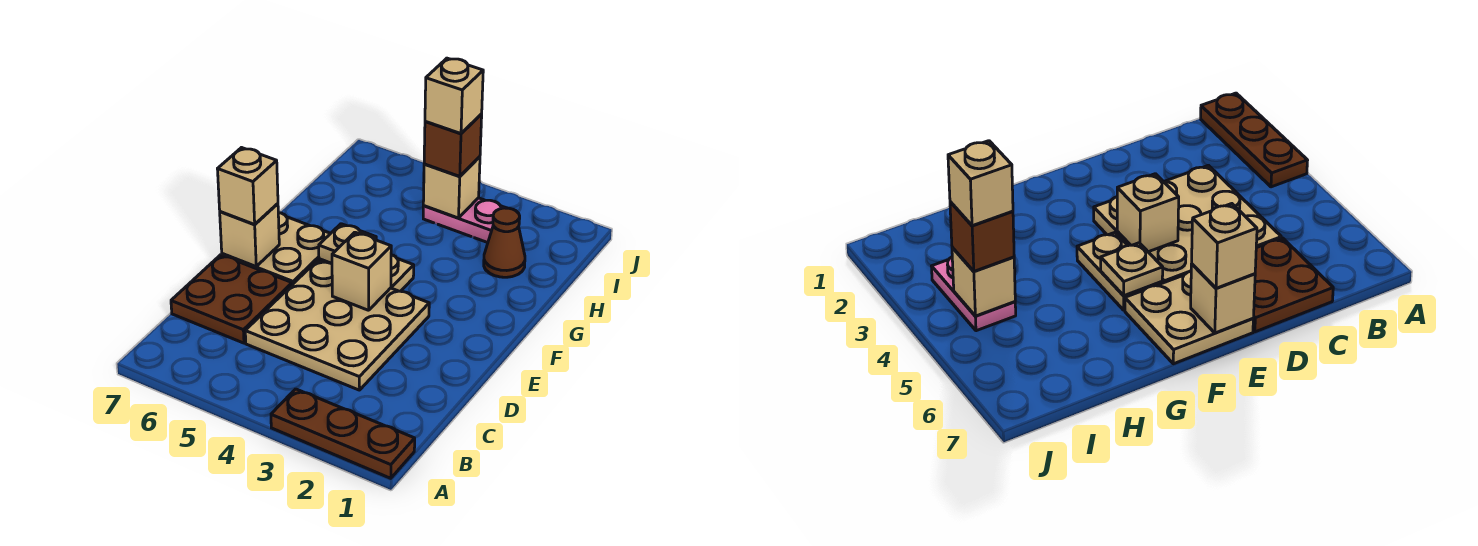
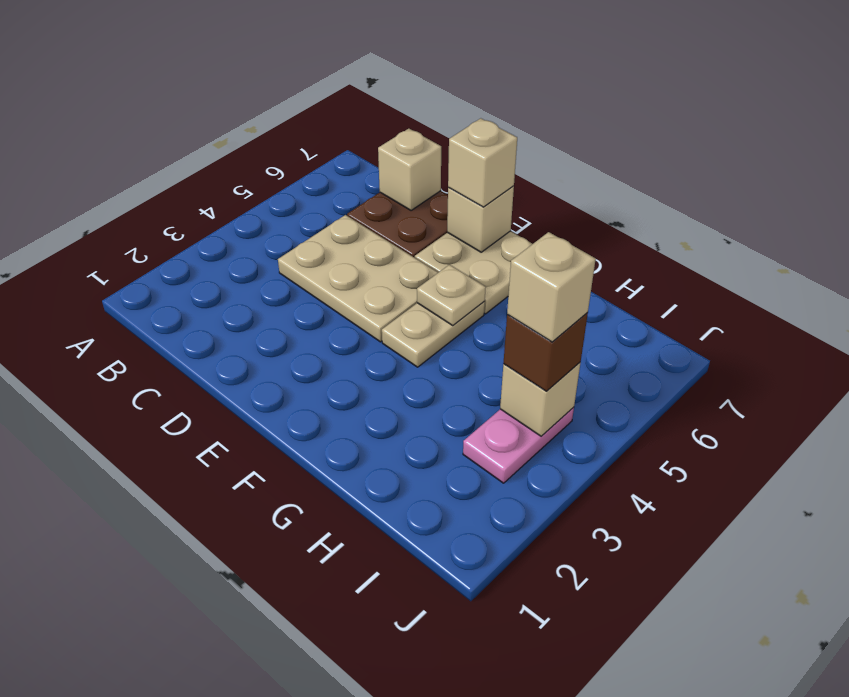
brown 1x3 plate [271,389,415,478] -> none
tan 3x3 plate [245,260,429,390] -> tan 2x3 plate [278,215,438,342]
tan 1x1 brick [332,232,391,310] -> tan 1x1 brick moved to [378,129,441,211]
brown 1x1 cone [484,208,525,277] -> none

